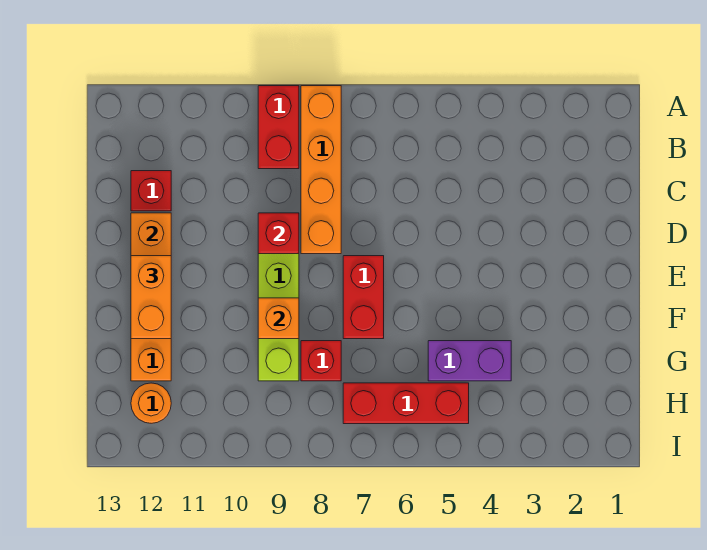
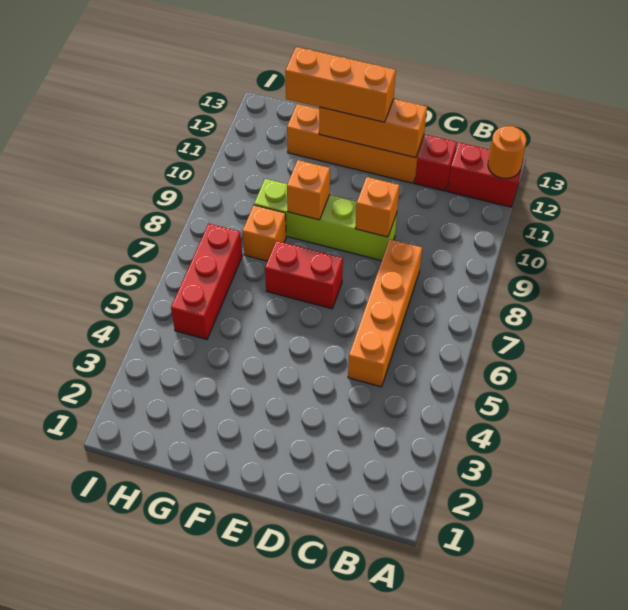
orange 1x4 brick [301,86,341,254] -> orange 1x4 brick turned to [348,239,422,387]
red 1x2 brick [258,86,299,169] -> red 1x2 brick moved to [447,142,524,207]
red 1x1 brick [258,213,299,254] -> orange 1x1 brick [355,177,399,237]
orange 1x2 brick [131,256,171,339] -> orange 1x3 brick [285,47,396,122]
purple 1x2 brick [428,341,511,381] -> none
red 1x1 brick [301,341,341,381] -> orange 1x1 brick [243,205,286,261]
orange 1x1 round brick [131,383,171,423] -> orange 1x1 round brick moved to [488,126,526,179]

